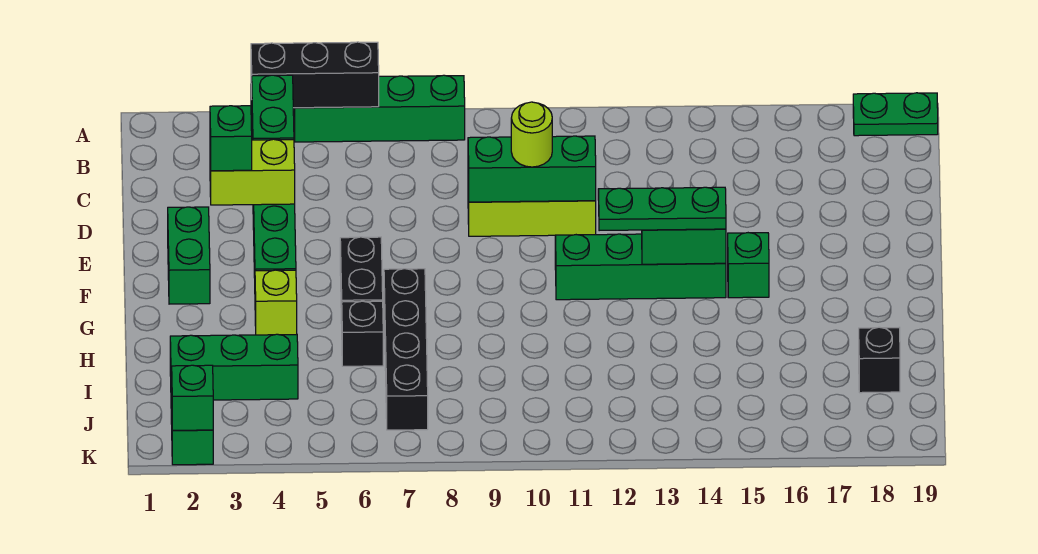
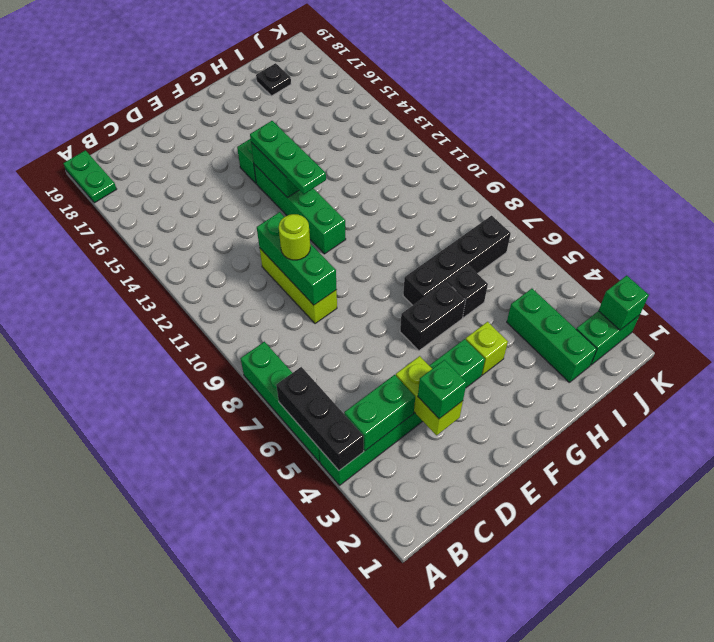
green 1x2 brick [168,207,210,304] -> none
black 1x1 brick [859,327,900,393] -> black 1x1 plate [256,63,291,96]

